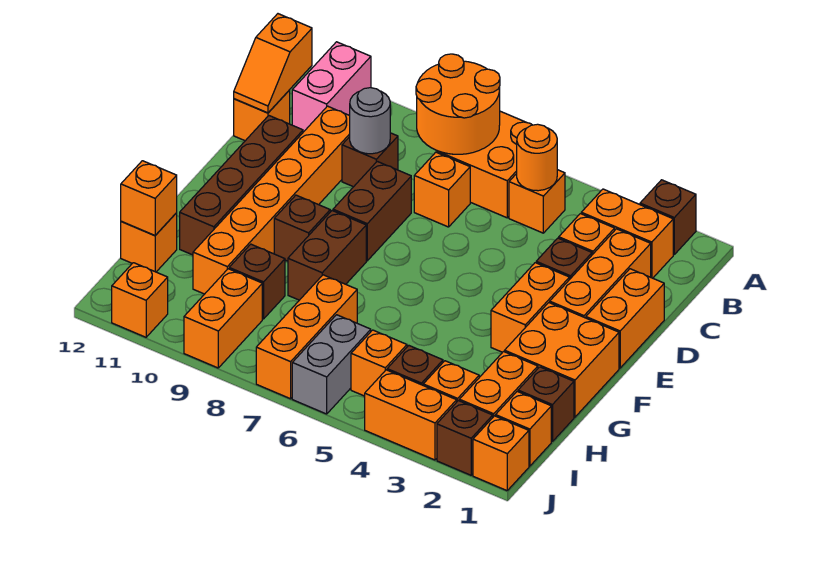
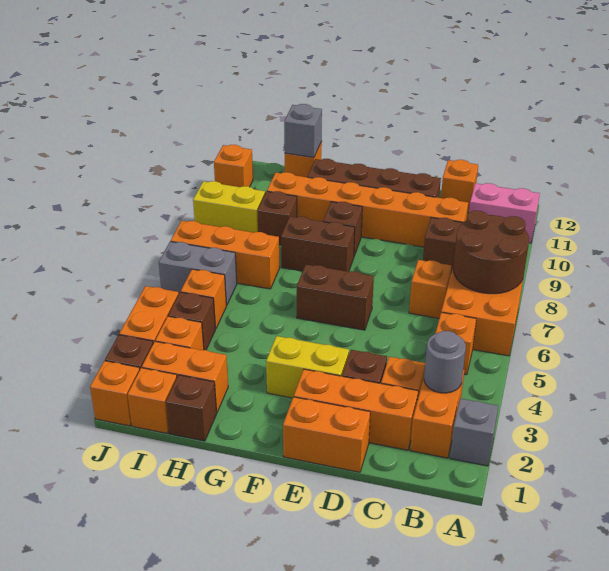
brown 1x1 brick [640,180,696,254] -> grey 1x1 brick [450,398,498,466]
orange 2x2 round brick [416,54,500,154] -> brown 2x2 round brick [453,211,529,294]
orange 1x1 round brick [517,124,557,191] -> none
orange 1x2 slope [234,14,312,113] -> none
grey 1x1 round brick [350,88,390,154] -> grey 1x1 round brick moved to [424,331,466,393]
brown 1x2 brick [333,161,411,261] -> brown 1x2 brick moved to [297,265,374,330]
orange 1x2 brick [491,263,569,352] -> yellow 1x2 brick [266,336,349,398]
orange 2x2 brick [505,303,619,417] -> none
orange 1x1 brick [121,161,177,236] -> grey 1x1 brick [284,104,322,158]
orange 1x2 brick [184,269,262,368] -> yellow 1x2 brick [193,181,265,233]

